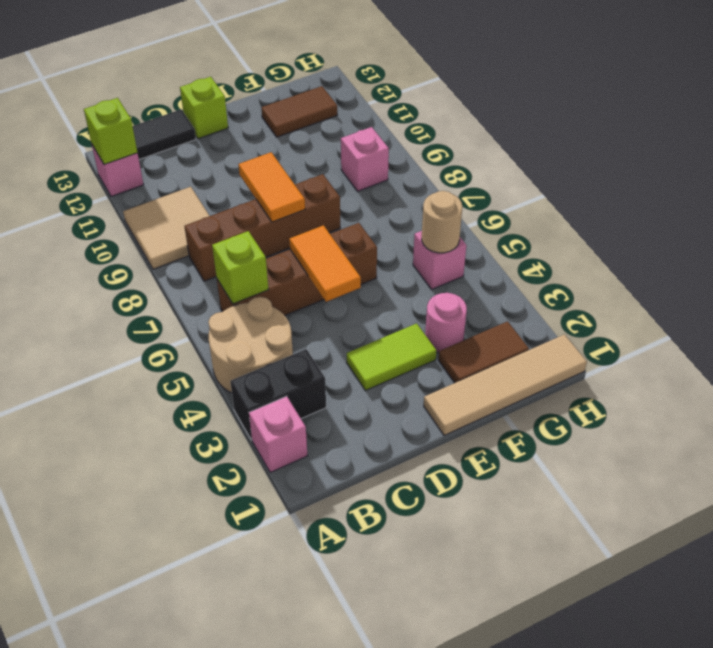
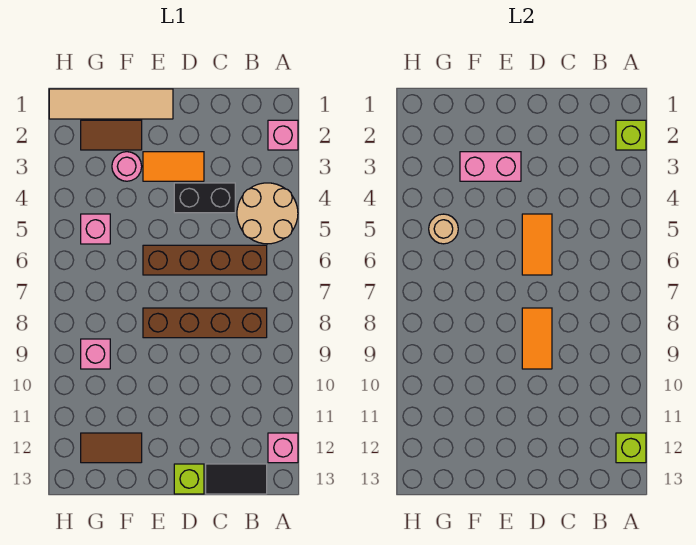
black 1x2 brick [230,349,326,440] -> black 1x2 brick moved to [174,183,235,213]
tan 2x2 tile [123,187,209,269] -> none
lime 1x1 brick [212,231,269,304] -> lime 1x1 brick moved to [616,120,646,150]
lime 1x2 tile [347,323,436,391] -> orange 1x2 tile [143,152,204,181]
none -> pink 1x2 brick [460,152,521,181]

